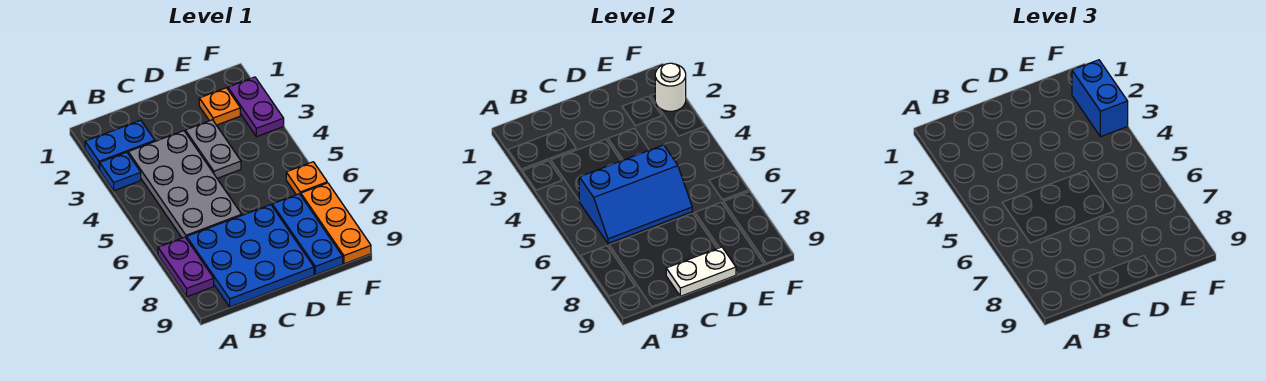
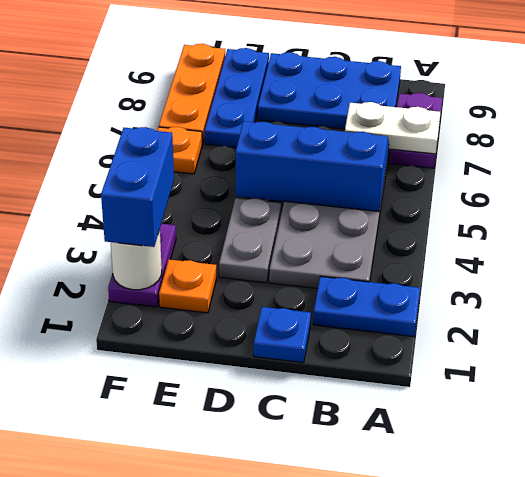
blue 1x1 plate [100,152,141,191] -> blue 1x1 plate moved to [254,307,311,363]
blue 3x3 plate [187,205,314,307] -> blue 2x3 plate [258,52,401,129]
white 1x2 plate [666,247,736,296] -> white 1x2 plate moved to [345,102,441,154]

